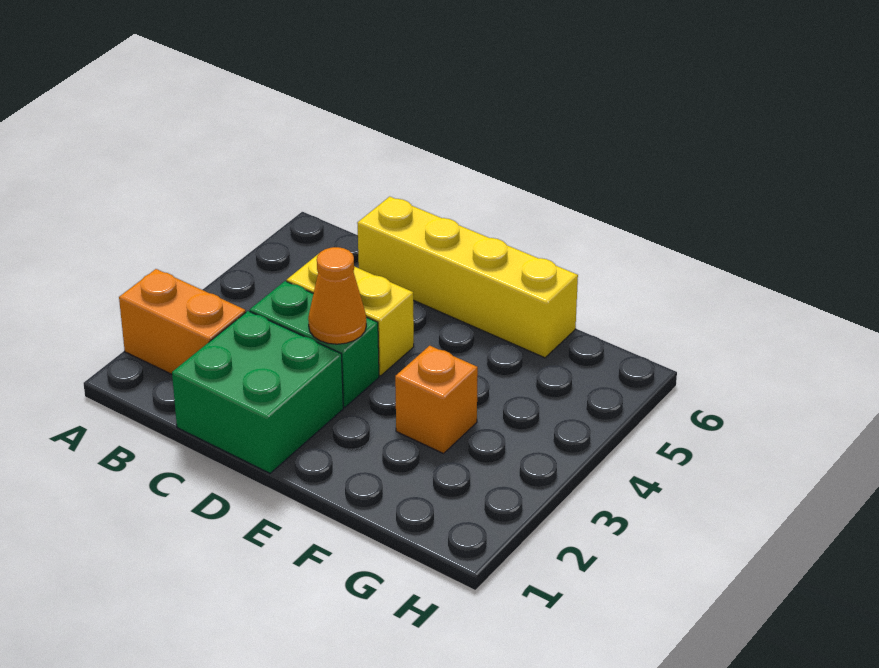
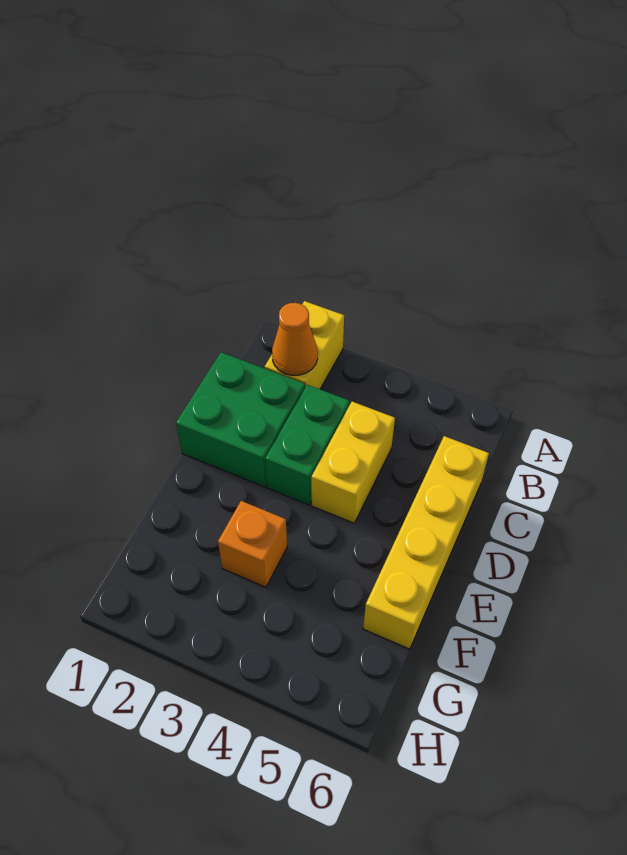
orange 1x2 brick [119,269,246,374] -> yellow 1x2 brick [265,301,344,389]
orange 1x1 cone [308,247,366,344] -> orange 1x1 cone moved to [272,303,318,375]

